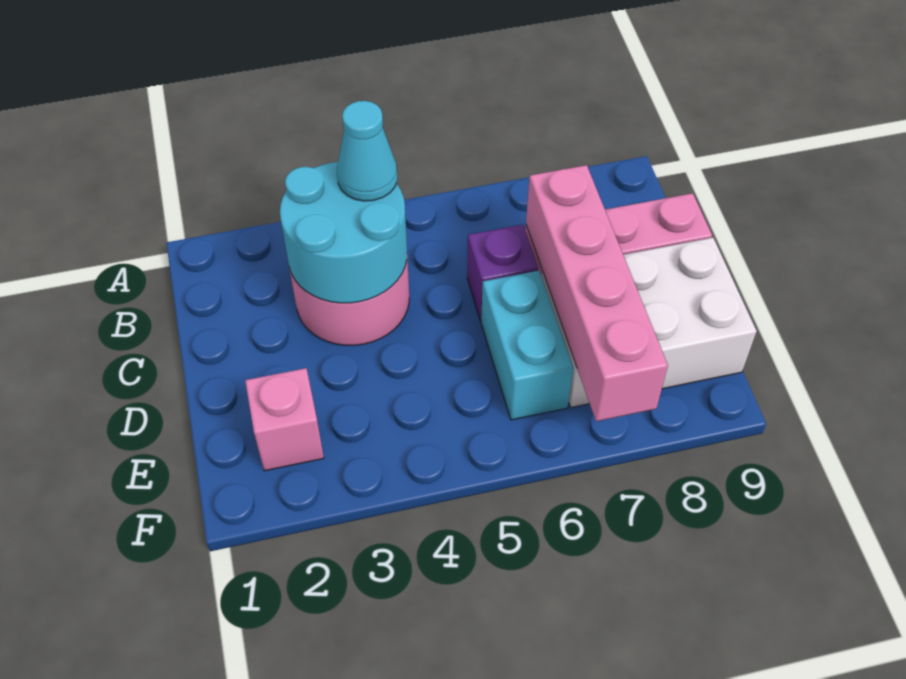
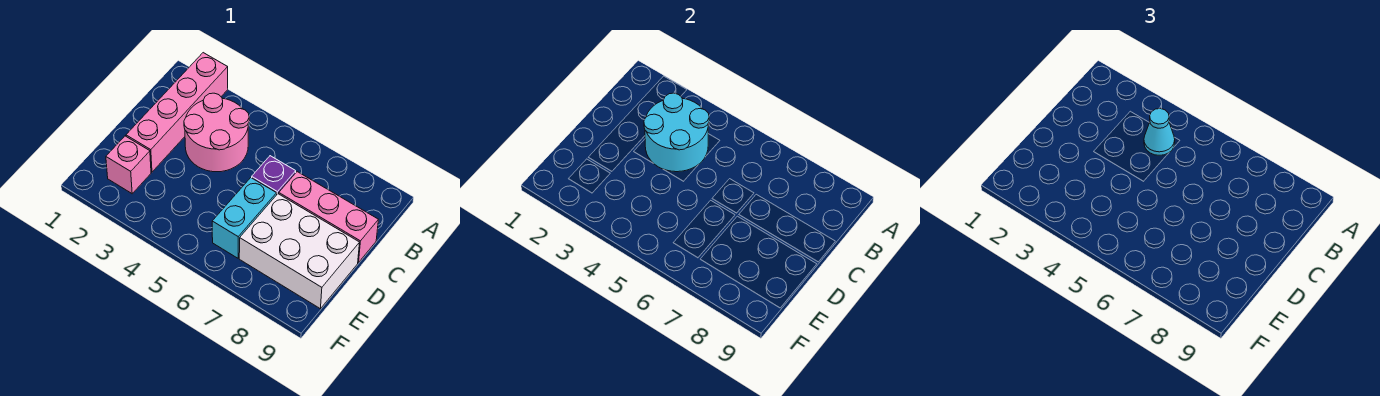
pink 1x4 brick [526,165,668,421] -> pink 1x4 brick moved to [126,53,228,172]

